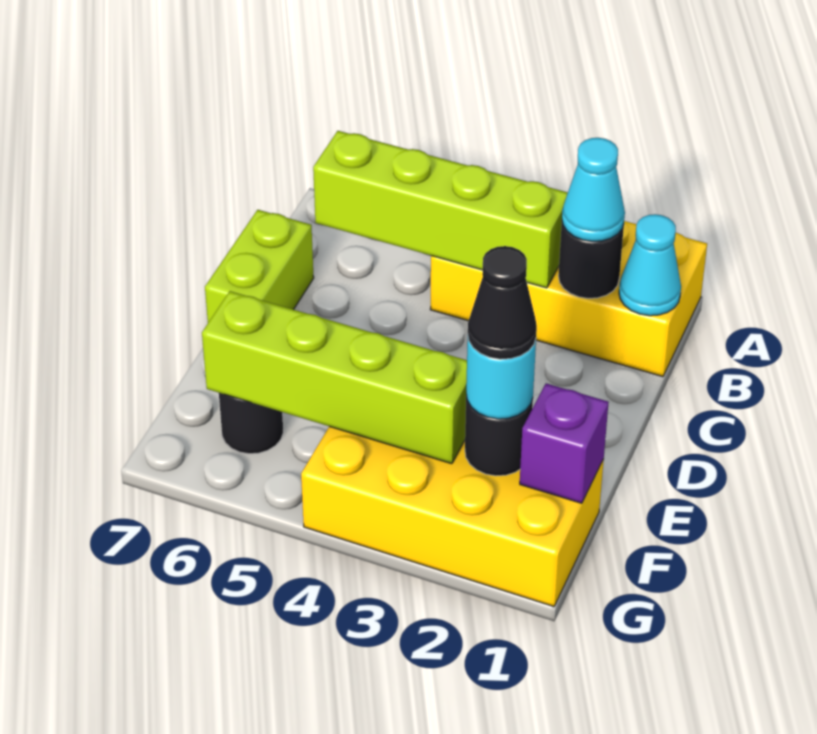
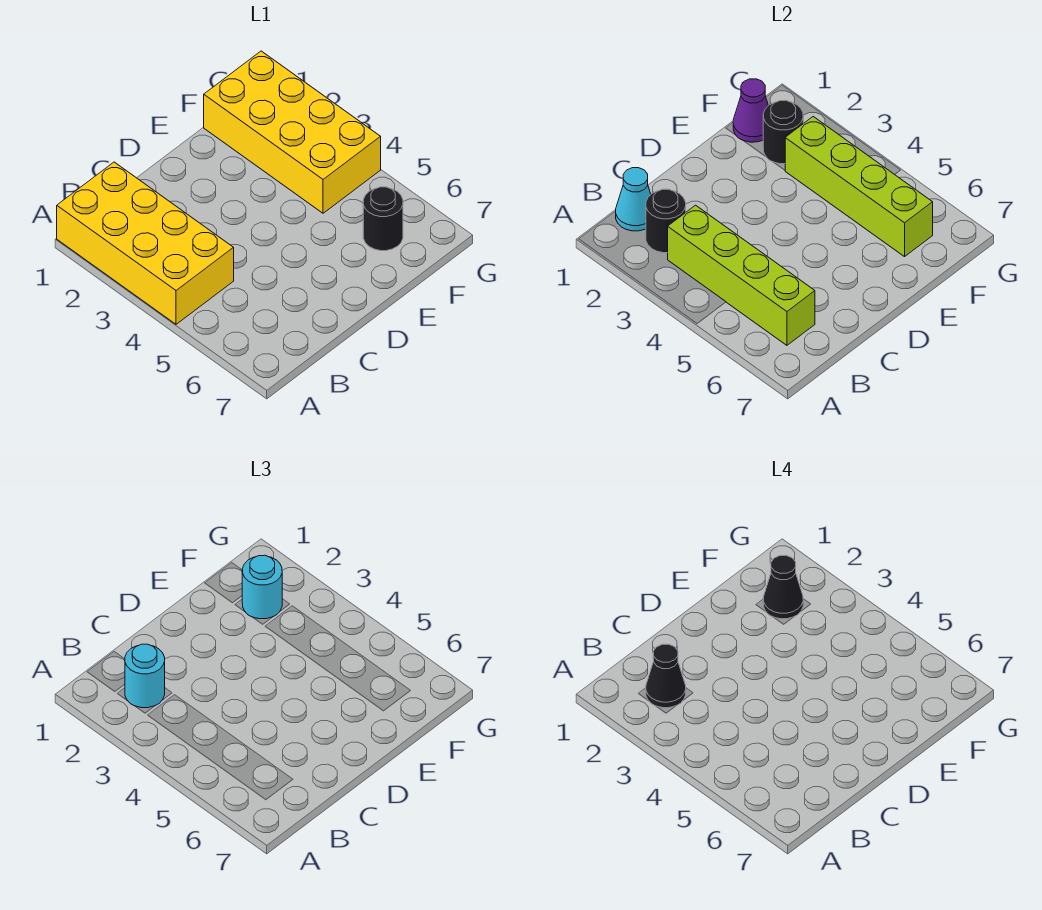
cyan 1x1 cone [562,138,625,241] -> cyan 1x1 round brick [125,644,165,708]
none -> black 1x1 cone [646,644,686,708]
lime 1x2 brick [205,210,314,323] -> none
purple 1x1 brick [520,383,609,503] -> purple 1x1 cone [733,79,768,142]

